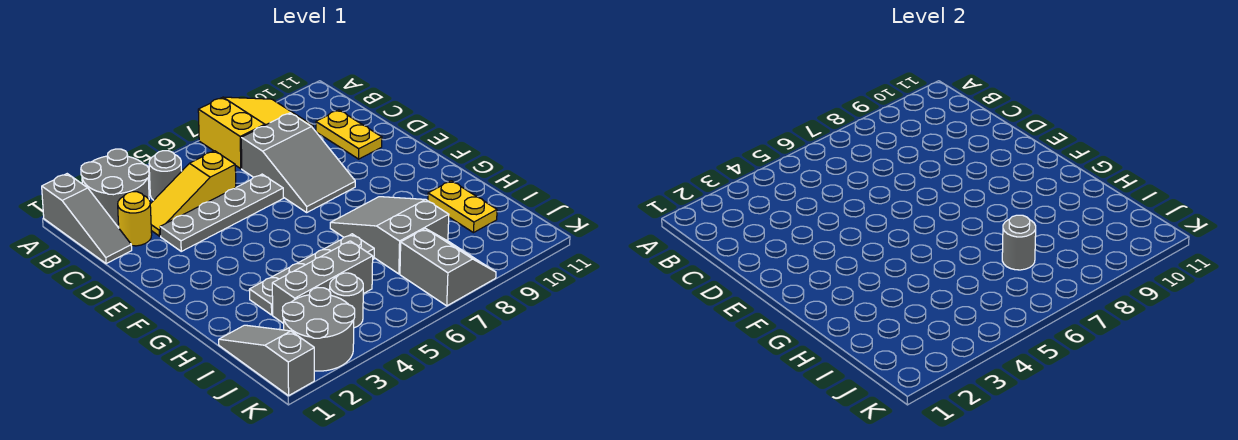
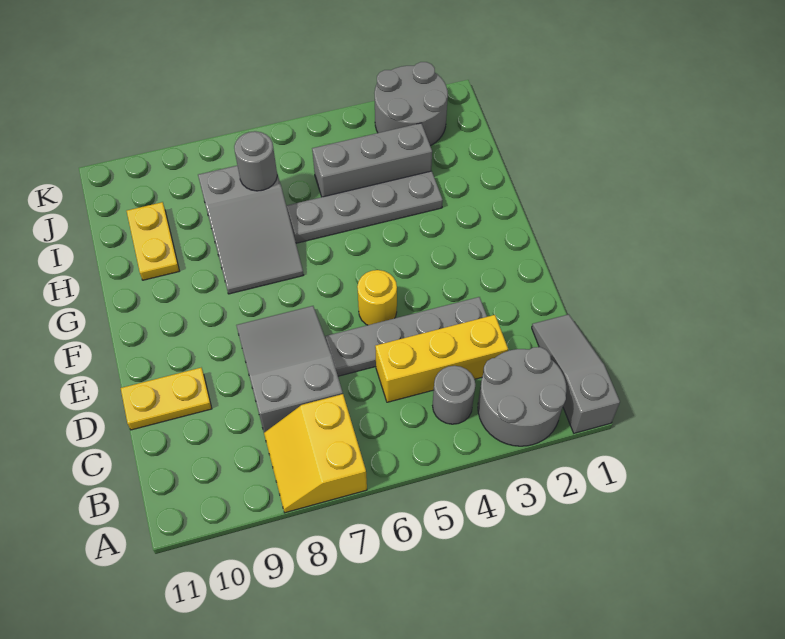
yellow 2x3 slope [198,97,314,169] -> yellow 2x2 slope [264,394,367,513]
yellow 1x1 round brick [118,192,152,246] -> yellow 1x1 round brick moved to [357,270,397,325]
yellow 1x3 slope [150,151,236,236] -> yellow 1x3 brick [375,315,508,402]
yellow 1x2 plate [316,110,382,159] -> yellow 1x2 plate turned to [121,368,212,430]
grey 1x3 slope [219,325,314,396] -> none
grey 1x1 round brick [330,273,363,328] -> none
grey 2x2 slope [400,229,496,306] -> none

